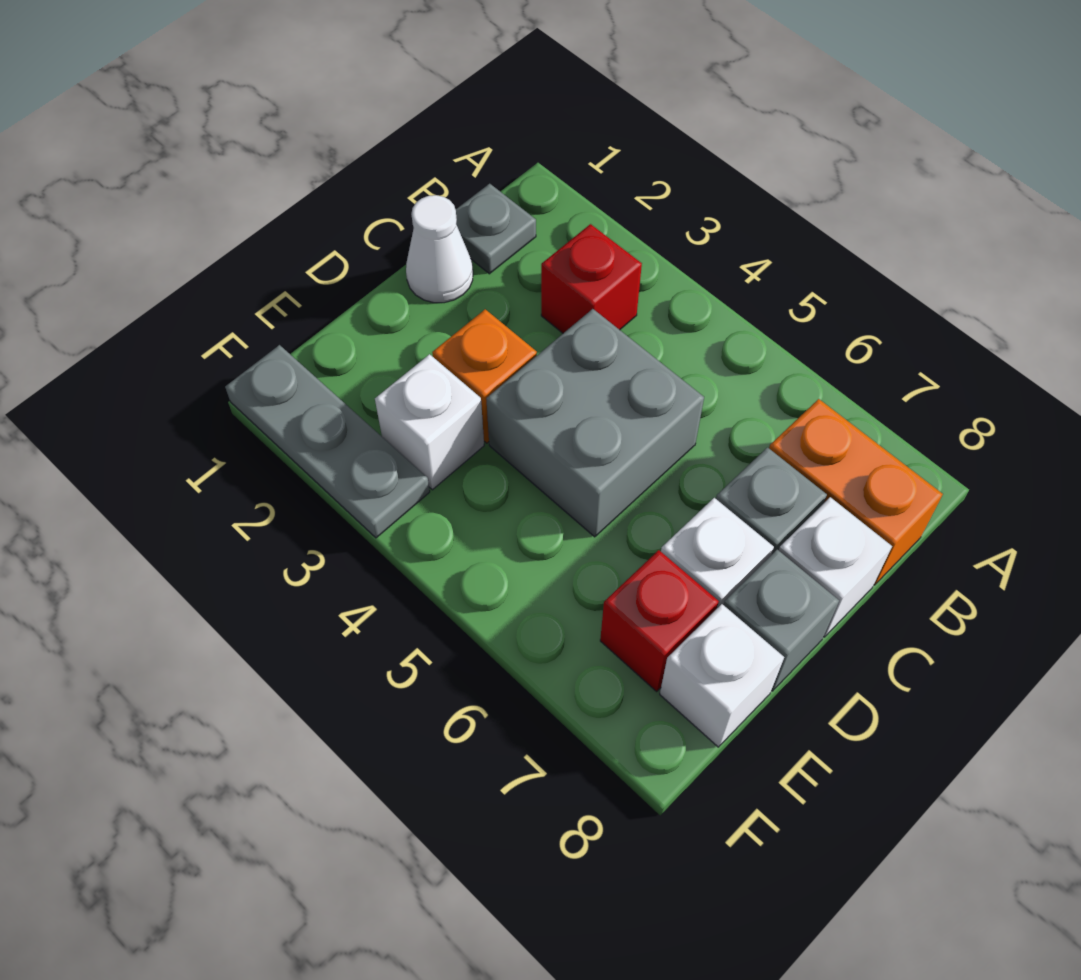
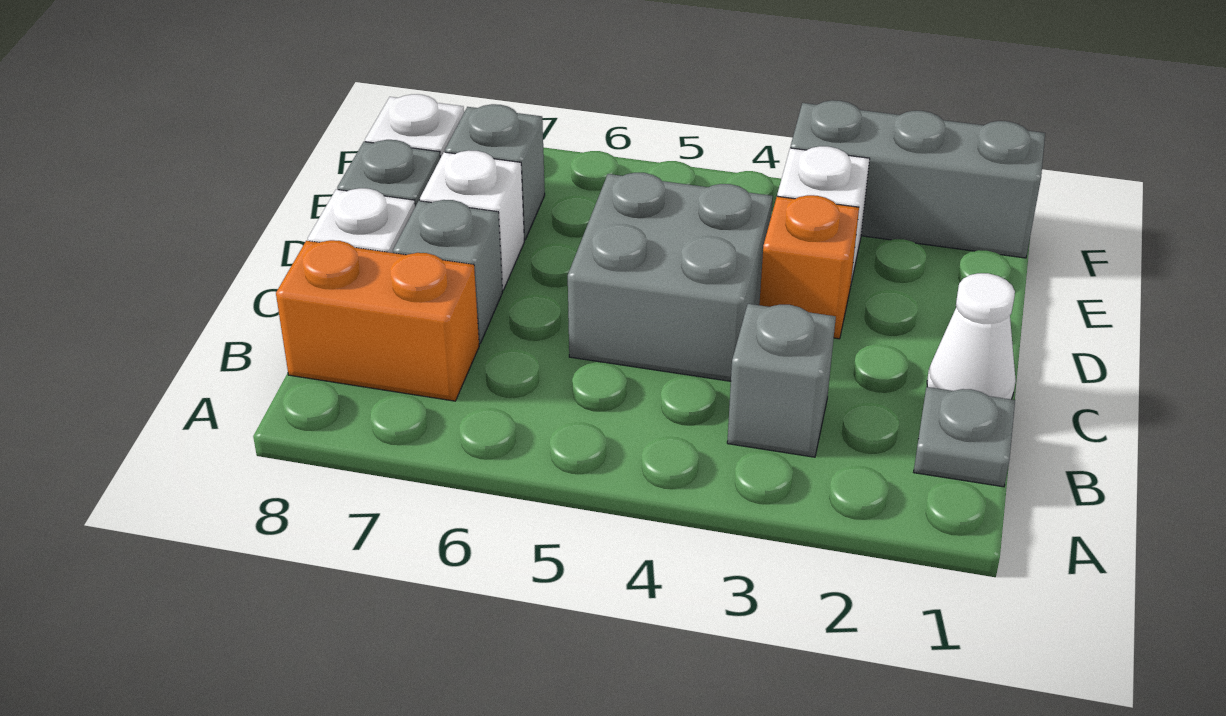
red 1x1 brick [541,224,642,333] -> grey 1x1 brick [727,304,836,457]
red 1x1 brick [600,550,719,692] -> grey 1x1 brick [445,104,545,240]
grey 1x3 plate [225,345,430,538] -> grey 1x3 brick [790,100,1045,258]

